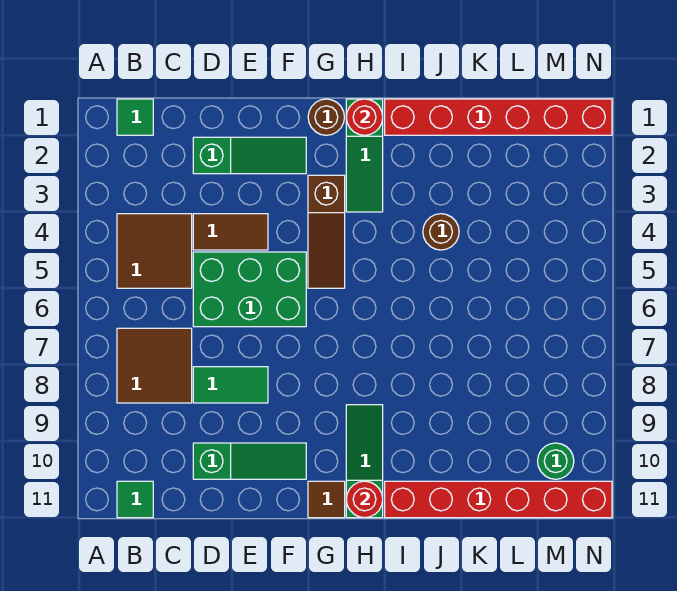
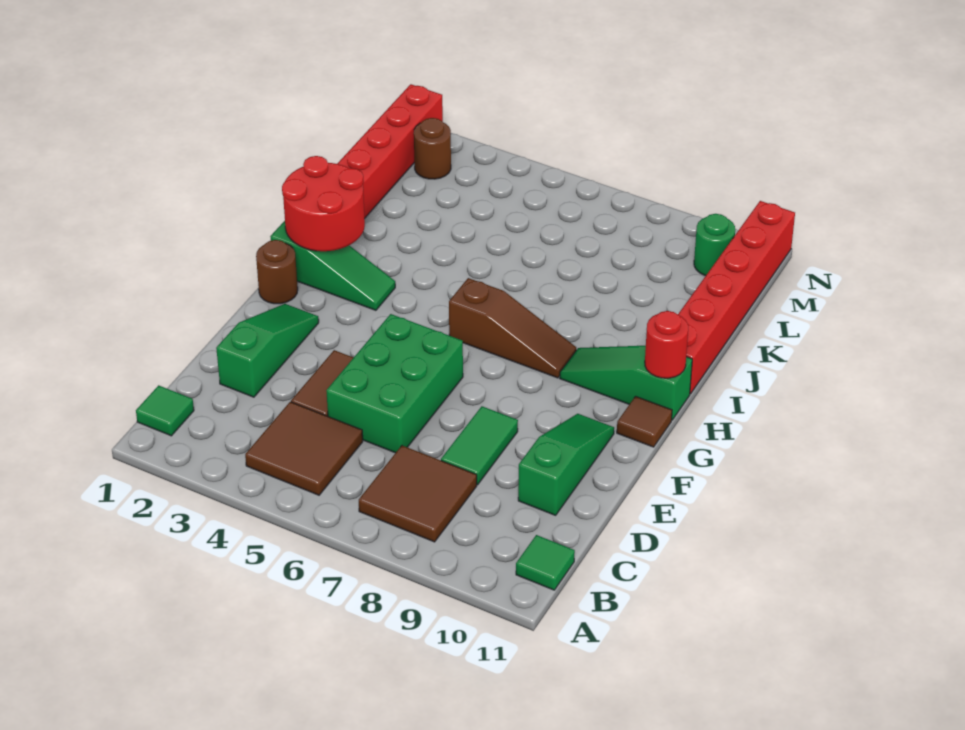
brown 1x3 slope [308,175,345,288] -> brown 1x3 slope moved to [449,278,576,378]
red 1x1 round brick [346,99,383,135] -> red 2x2 round brick [282,156,365,251]
brown 1x1 round brick [423,214,459,250] -> brown 1x1 round brick moved to [414,118,451,179]

